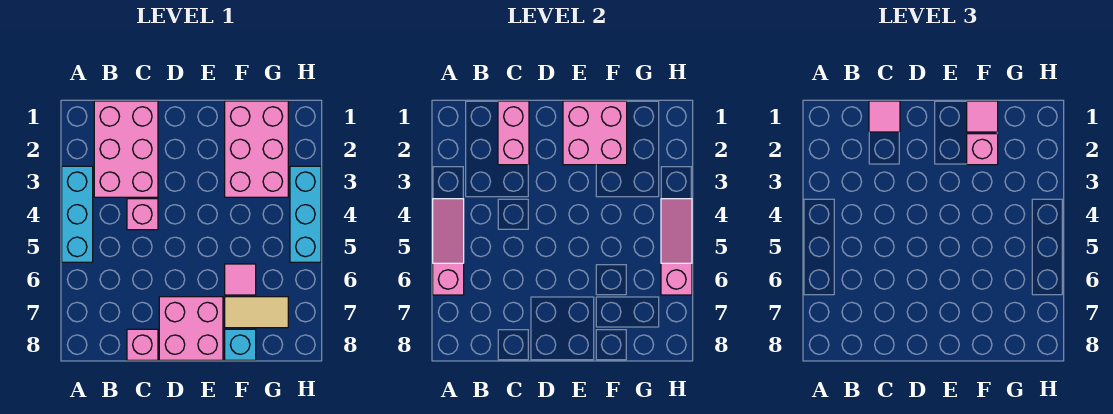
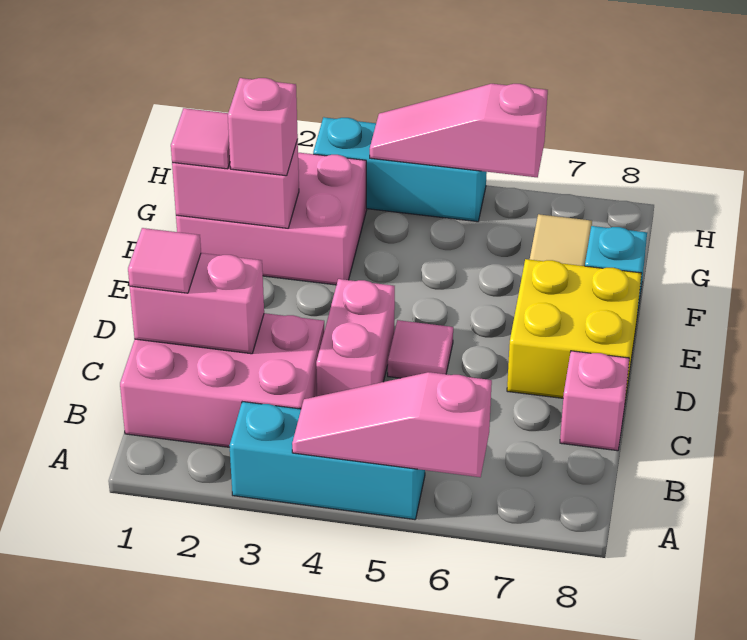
pink 1x1 brick [127,199,158,230] -> pink 1x2 brick [316,279,395,396]
pink 2x2 brick [159,297,223,360] -> yellow 2x2 brick [507,259,642,400]
pink 2x2 brick [563,101,627,165] -> pink 1x2 brick [172,140,299,228]
pink 1x1 tile [225,264,256,295] -> pink 1x1 tile moved to [388,320,453,378]

